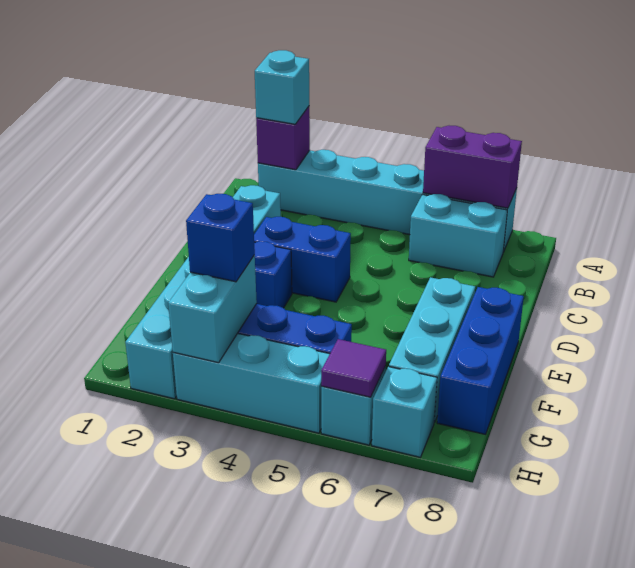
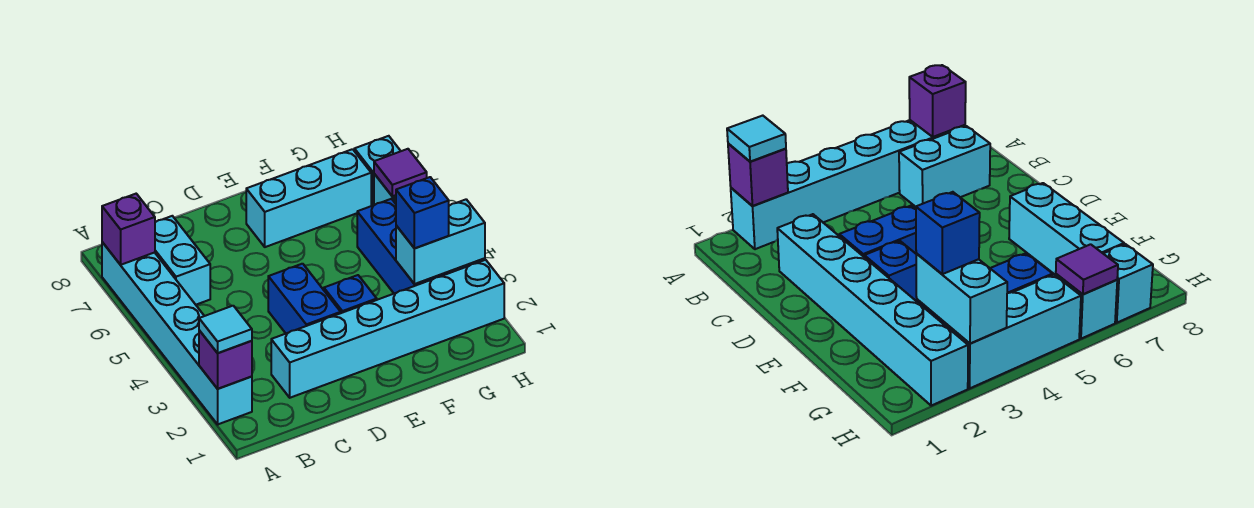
cyan 1x1 brick [255,50,309,124] -> cyan 1x1 tile [199,306,252,353]
purple 1x2 brick [423,126,522,208] -> purple 1x1 brick [102,194,155,265]
blue 1x3 brick [437,287,524,434] -> none

